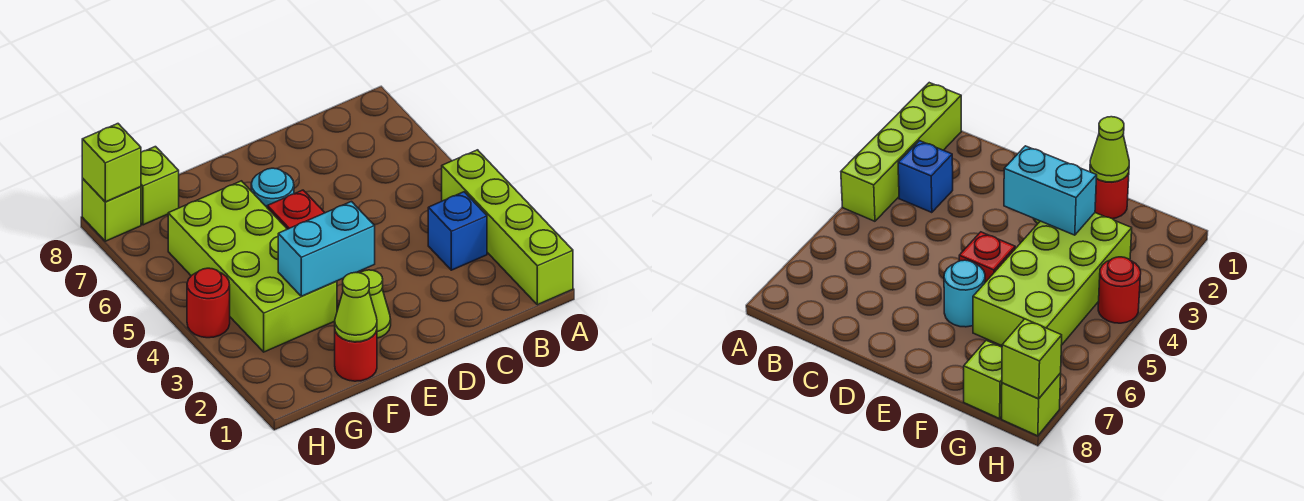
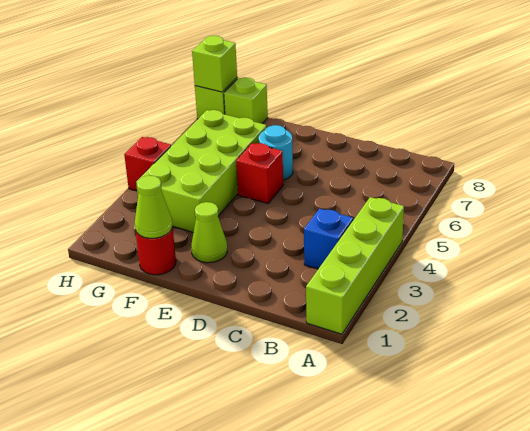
cyan 1x2 brick [278,202,375,296] -> none
red 1x1 round brick [187,268,230,338] -> red 1x1 brick [124,137,171,191]

